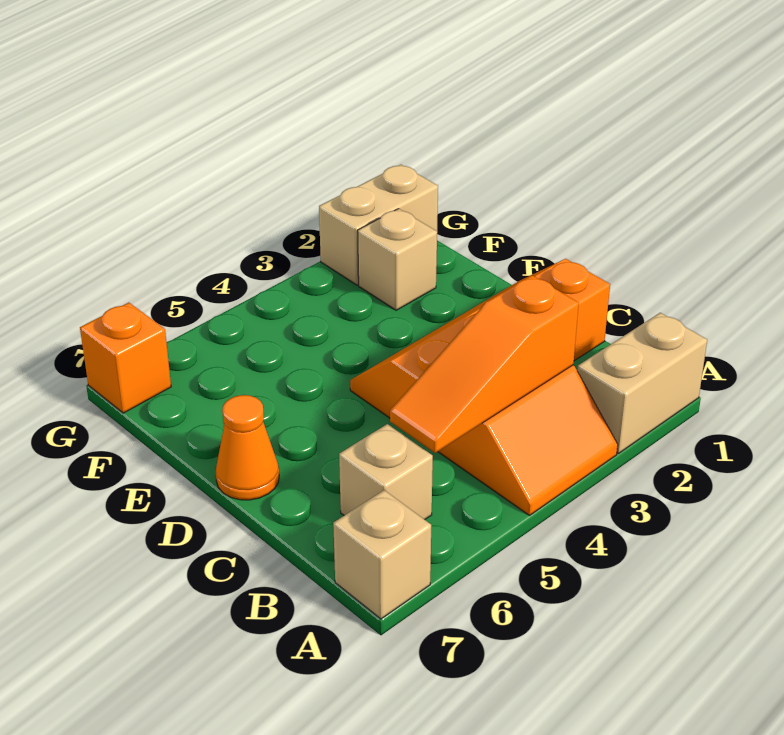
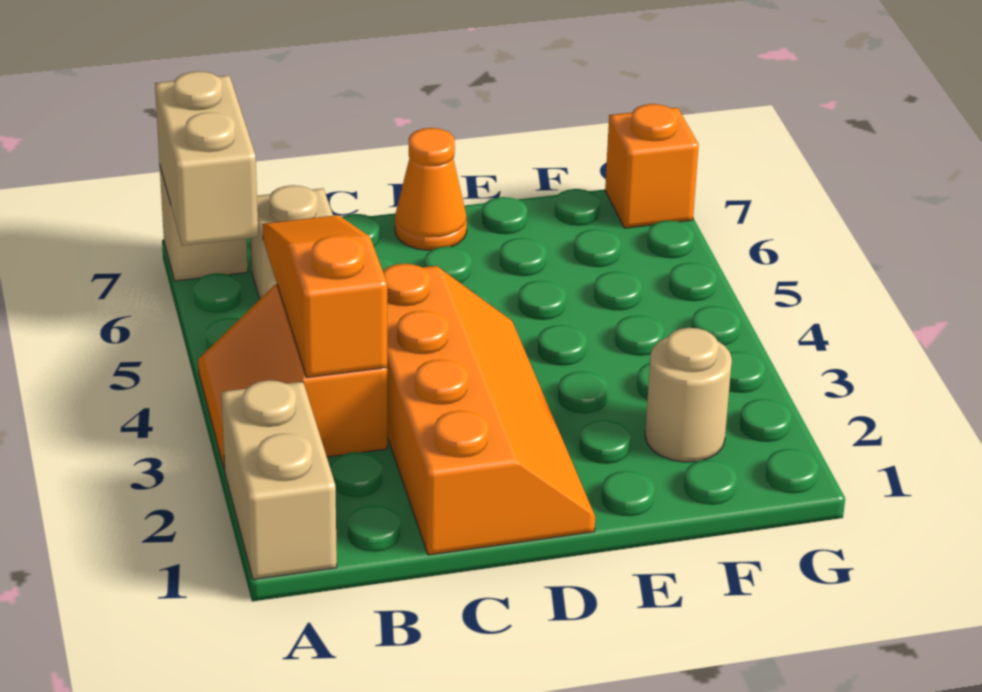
tan 1x1 brick [358,209,437,310] -> tan 1x1 round brick [645,328,732,462]
tan 1x2 brick [319,165,438,285] -> tan 1x2 brick moved to [155,71,258,246]

